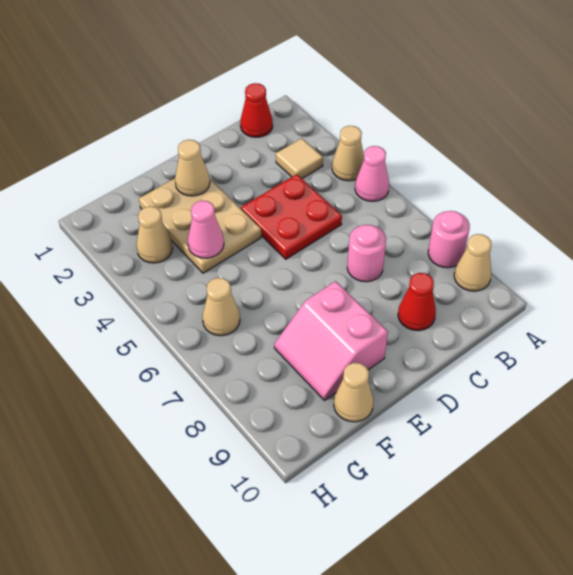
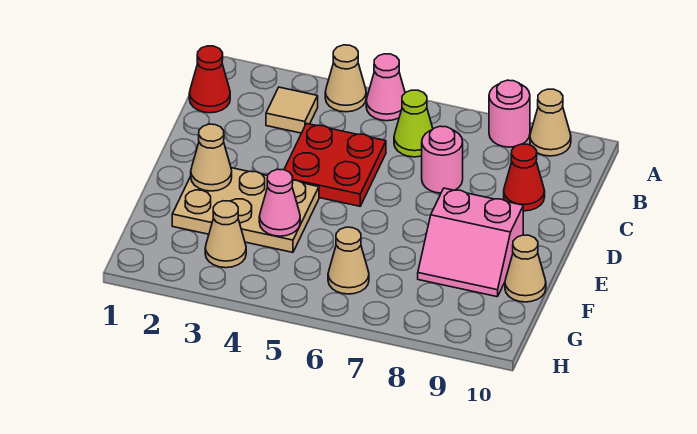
none -> lime 1x1 cone [394,90,433,157]

